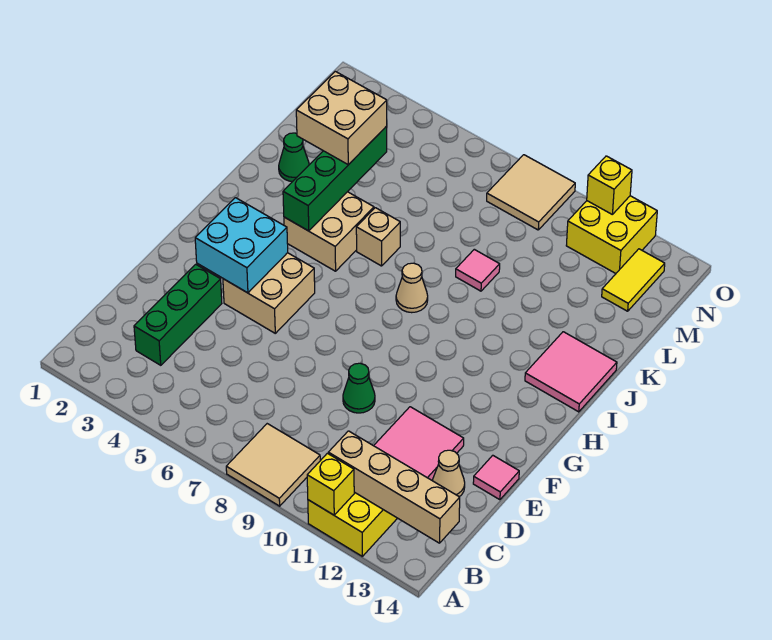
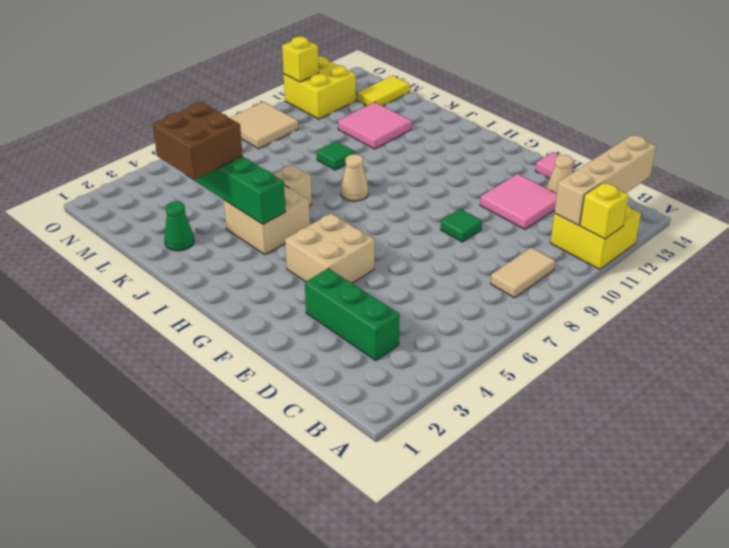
tan 2x2 tile [226,424,320,506] -> tan 1x2 tile [491,247,555,298]
green 1x1 cone [343,363,375,413] -> green 1x1 tile [441,209,482,242]
cyan 2x2 brick [195,198,288,293] -> none
pink 2x2 tile [525,332,617,412] -> pink 2x2 tile moved to [338,102,412,149]
tan 2x2 brick [296,71,387,165] -> brown 2x2 brick [153,102,243,180]
pink 1x1 tile [456,249,500,291] -> green 1x1 tile [317,141,354,170]
yellow 1x2 tile [602,249,665,311] -> yellow 1x2 tile turned to [357,76,410,106]

